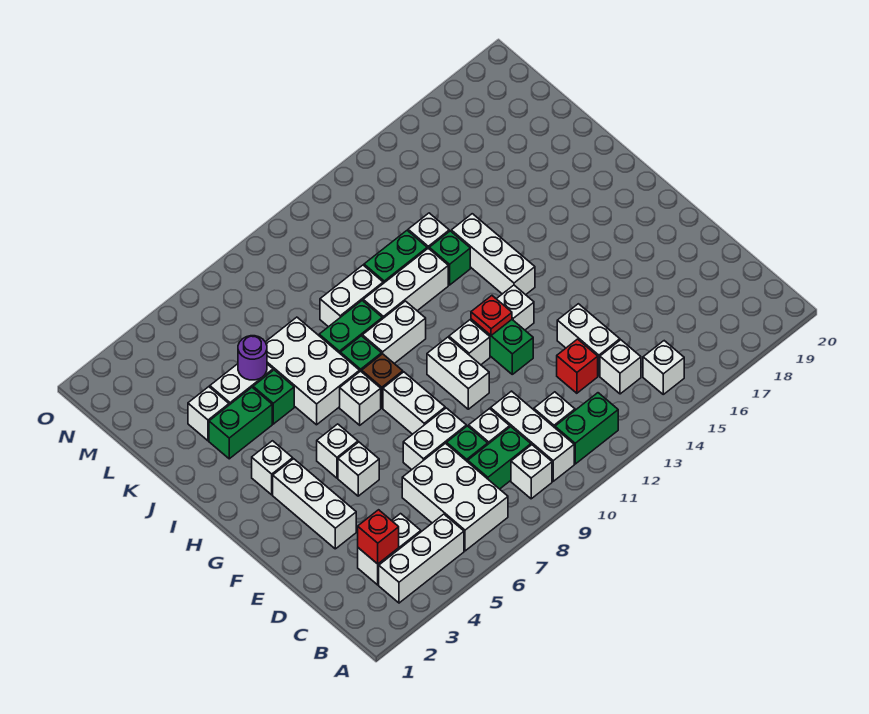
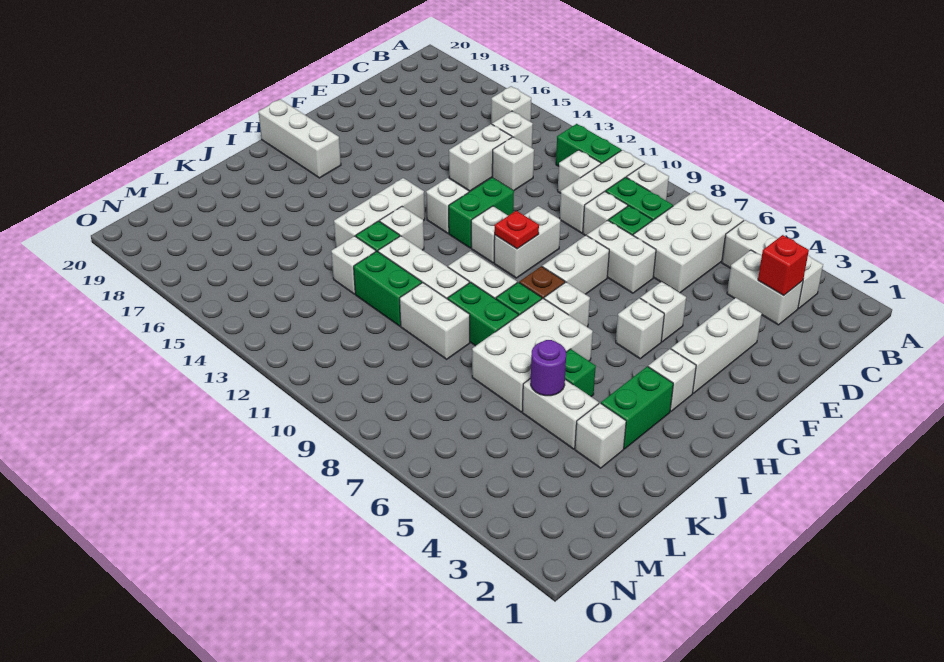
red 1x1 brick [557,339,598,393] -> white 1x1 brick [492,137,534,191]
red 1x1 plate [471,296,512,335] -> red 1x1 plate moved to [495,211,539,249]
none -> white 1x3 brick [258,99,341,178]
none -> white 1x1 brick [380,207,424,250]
green 1x2 brick [209,387,272,459] -> green 1x2 brick turned to [601,366,673,449]

